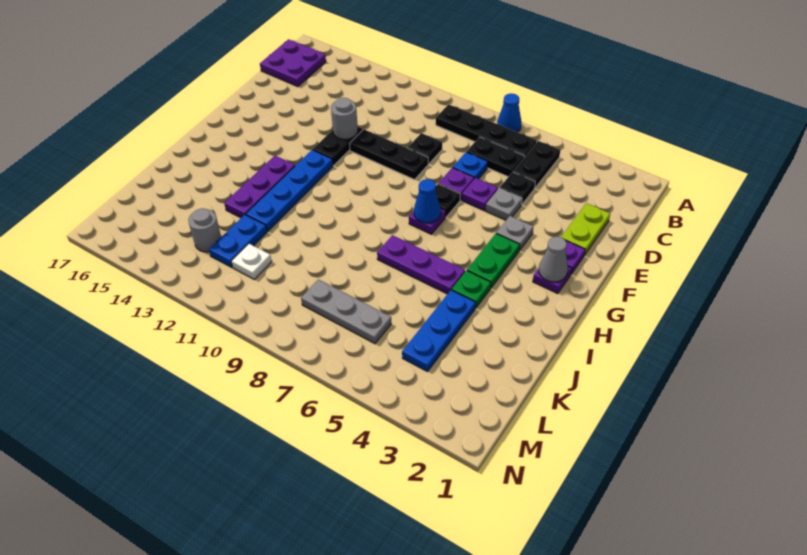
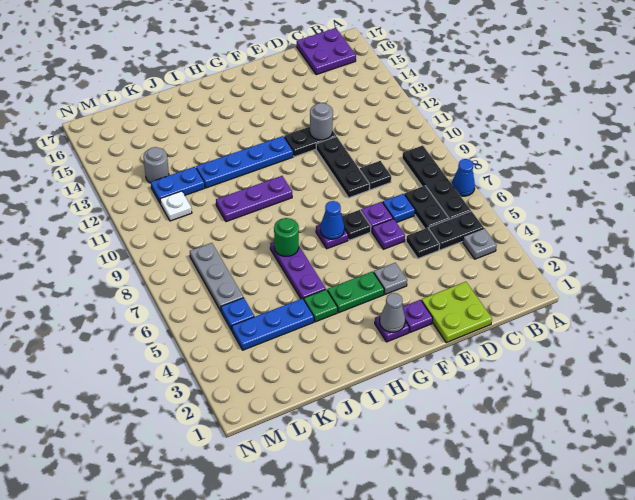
lime 1x2 plate [561,203,610,255] -> lime 2x2 plate [421,282,492,343]
grey 1x1 plate [486,188,522,220] -> grey 1x1 plate moved to [463,229,497,259]
purple 1x3 plate [224,156,295,218] -> purple 1x3 plate moved to [216,176,292,222]
none -> green 1x1 round brick [274,218,299,256]
none -> blue 1x1 plate [221,298,254,330]

